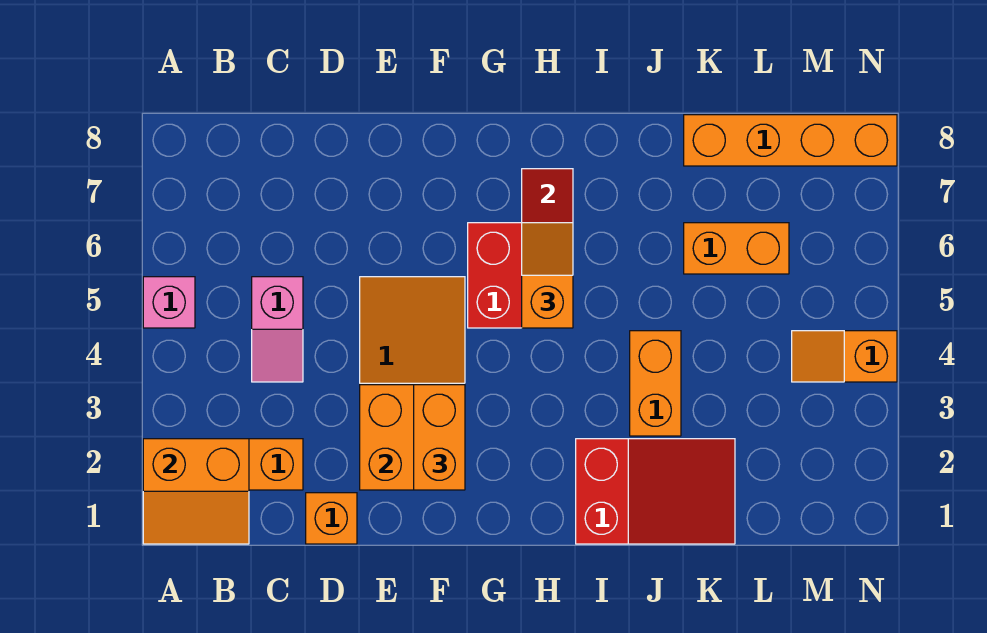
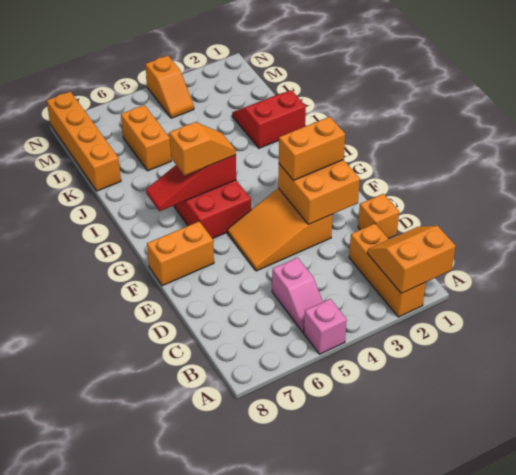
orange 2x2 slope [143,439,249,544] -> orange 2x2 slope turned to [368,226,456,293]
pink 1x2 slope [252,277,303,382] -> pink 1x2 slope turned to [272,258,323,333]
orange 1x2 slope [522,223,573,328] -> orange 1x2 slope turned to [169,122,236,175]
red 2x3 slope [576,439,735,544] -> red 2x2 slope [232,90,306,148]
orange 1x2 brick [630,331,681,436] -> orange 1x2 brick moved to [147,222,214,286]

